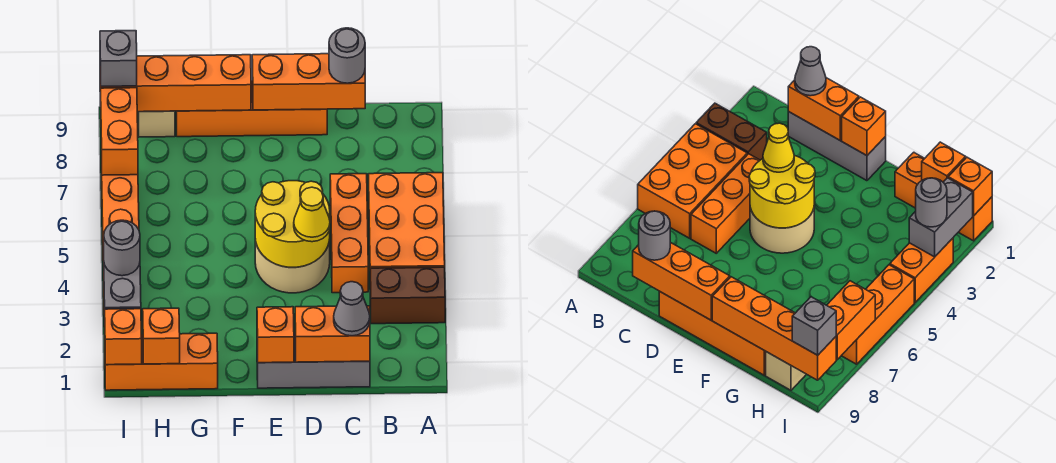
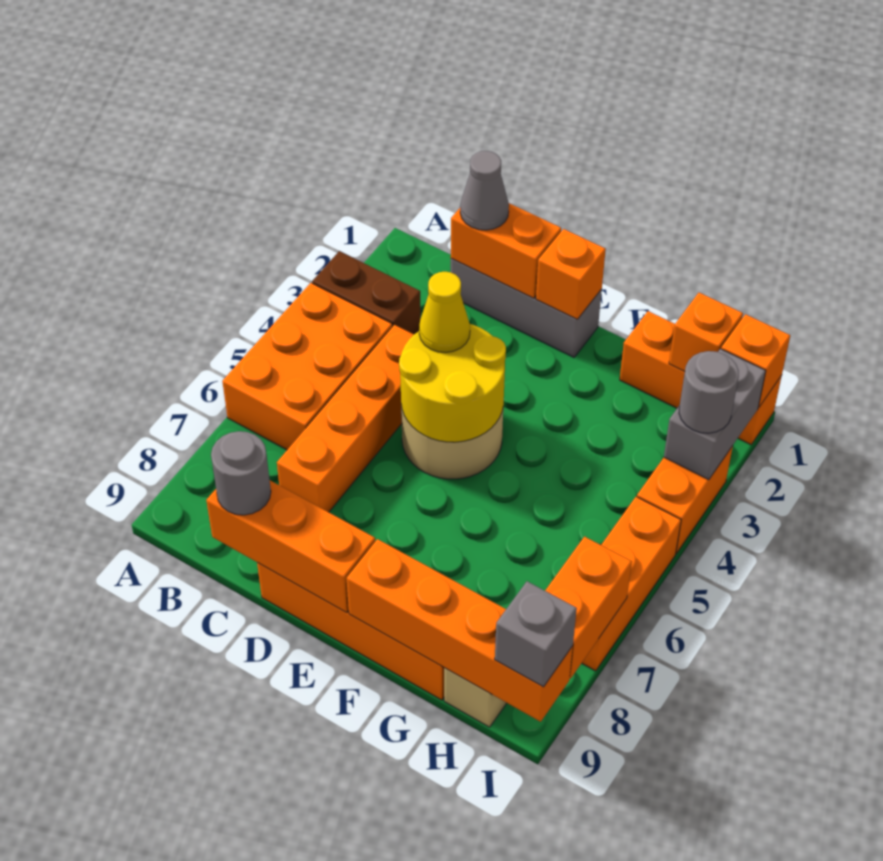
orange 1x3 brick [330,174,368,293] -> orange 1x4 brick [277,325,414,512]

